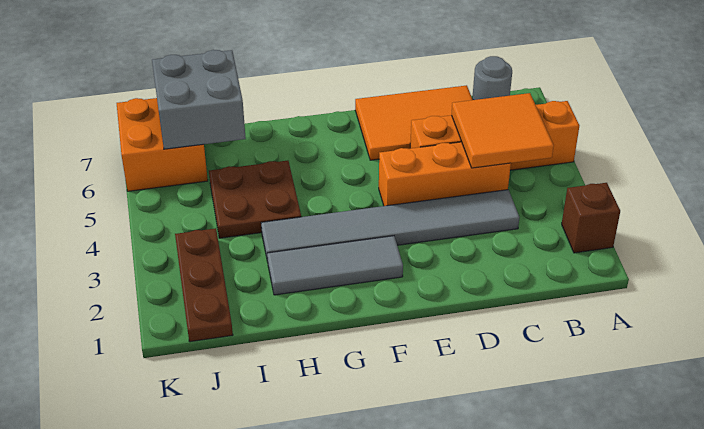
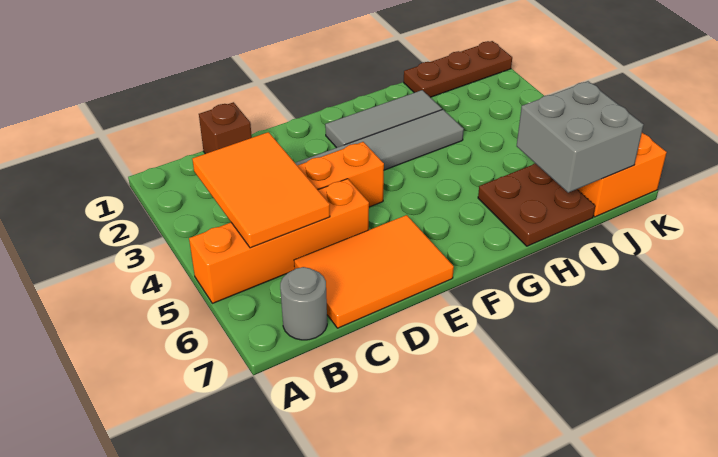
brown 1x1 brick [562,183,620,253] -> brown 1x1 brick moved to [199,102,252,154]
orange 2x2 tile [452,93,554,168] -> orange 2x3 tile [192,132,330,248]
brown 2x2 plate [209,161,301,238] -> brown 2x2 plate moved to [478,163,595,246]
brown 1x3 plate [175,228,233,342] -> brown 1x3 plate turned to [404,41,512,97]

